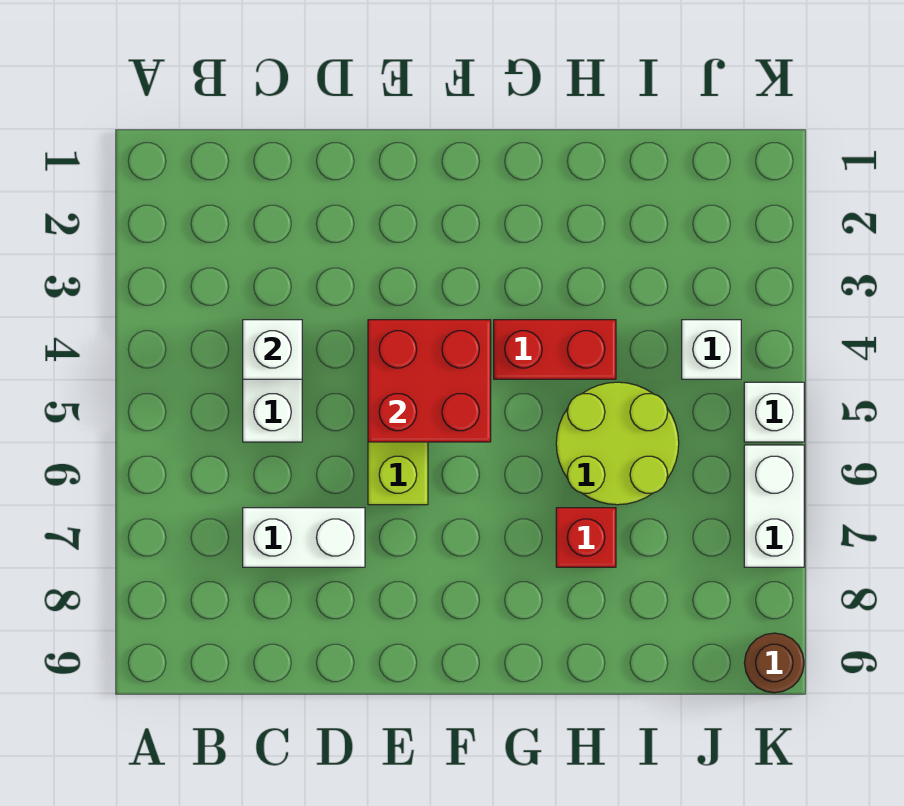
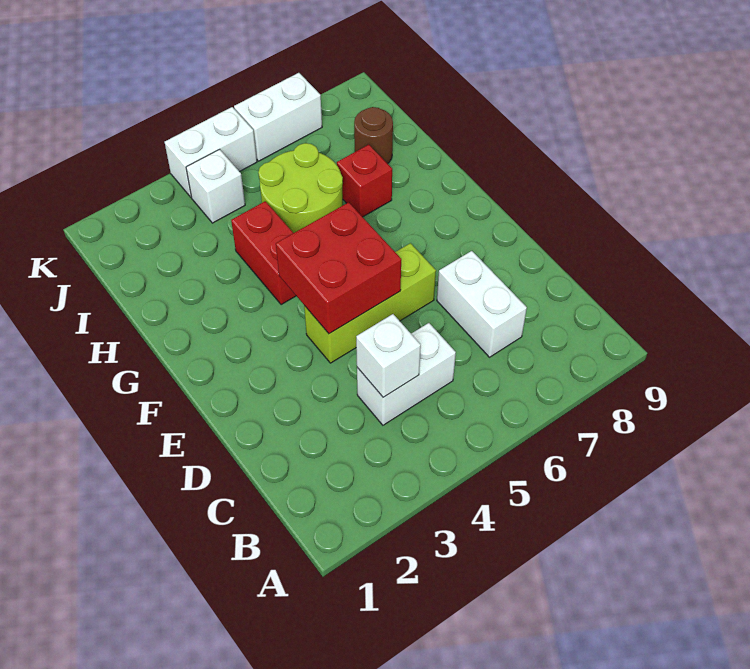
white 1x1 brick [744,382,804,442] -> white 1x2 brick [165,107,257,197]
brown 1x1 round brick [745,633,804,693] -> brown 1x1 round brick moved to [354,107,393,164]

